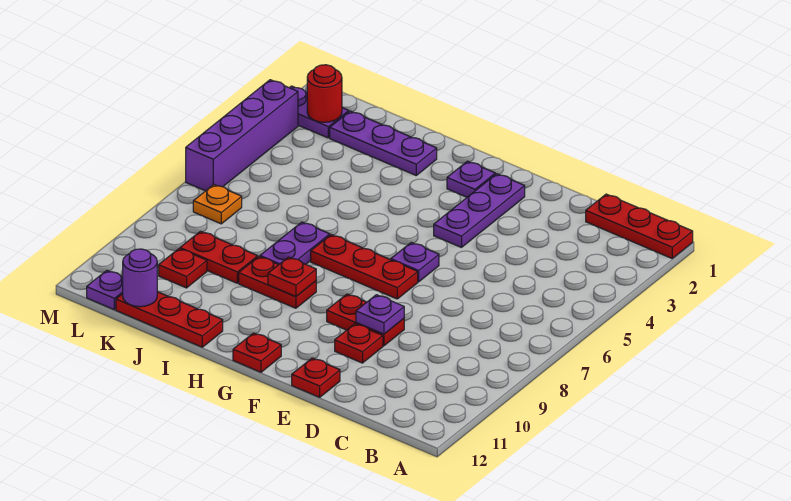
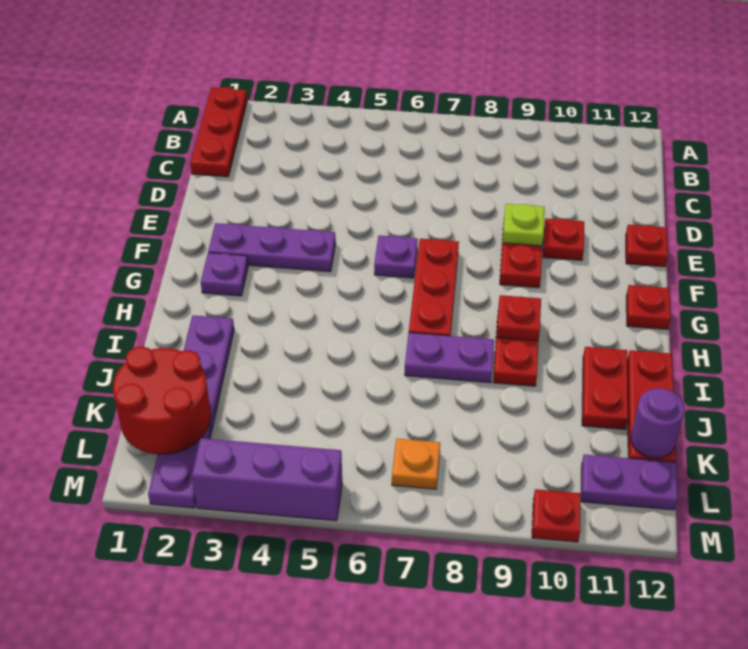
purple 1x1 plate [356,295,404,334] -> lime 1x1 plate [503,204,545,246]
red 1x2 plate [180,231,258,283] -> red 1x2 plate moved to [582,347,628,429]
red 1x1 plate [159,249,207,288] -> red 1x1 plate moved to [532,489,581,542]
red 1x1 round brick [307,65,342,122] -> red 2x2 round brick [113,346,211,454]
purple 1x1 plate [87,270,123,310] -> purple 1x2 plate [581,454,678,510]
purple 1x4 brick [186,80,298,191] -> purple 1x3 brick [192,438,342,521]

